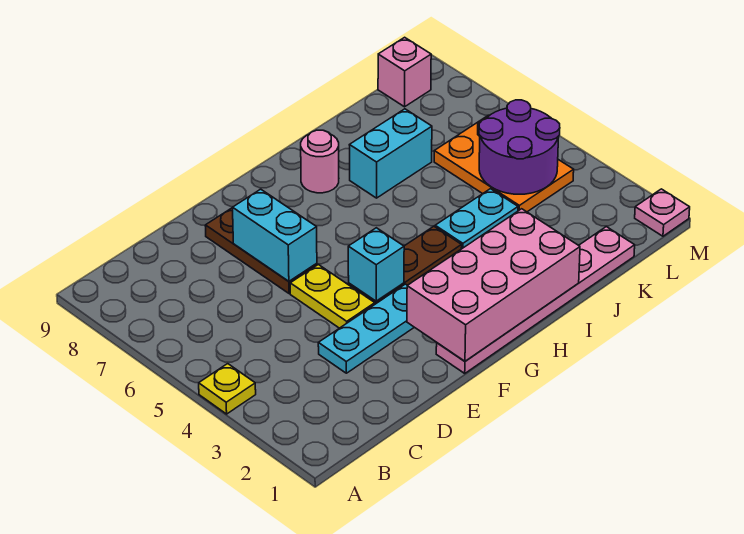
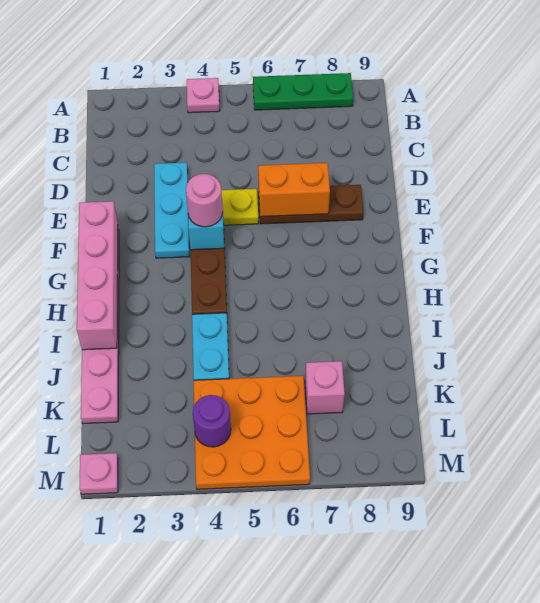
yellow 1x1 plate [199,364,256,414] -> pink 1x1 plate [187,78,220,113]
none -> green 1x3 plate [253,73,353,110]
cyan 1x2 brick [233,189,317,281] -> orange 1x2 brick [258,163,330,217]
pink 2x4 brick [407,209,580,361] -> pink 1x4 brick [77,201,118,350]
pink 1x1 round brick [301,130,339,193] -> pink 1x1 round brick moved to [186,174,223,227]
cyan 1x2 brick [350,109,432,198] -> none
orange 2x3 plate [434,115,574,212] -> orange 3x3 plate [194,376,310,489]
purple 2x2 round brick [479,100,560,194] -> purple 1x1 round brick [193,395,231,447]
pink 1x1 brick [378,37,431,107] -> pink 1x1 brick moved to [305,361,345,414]

